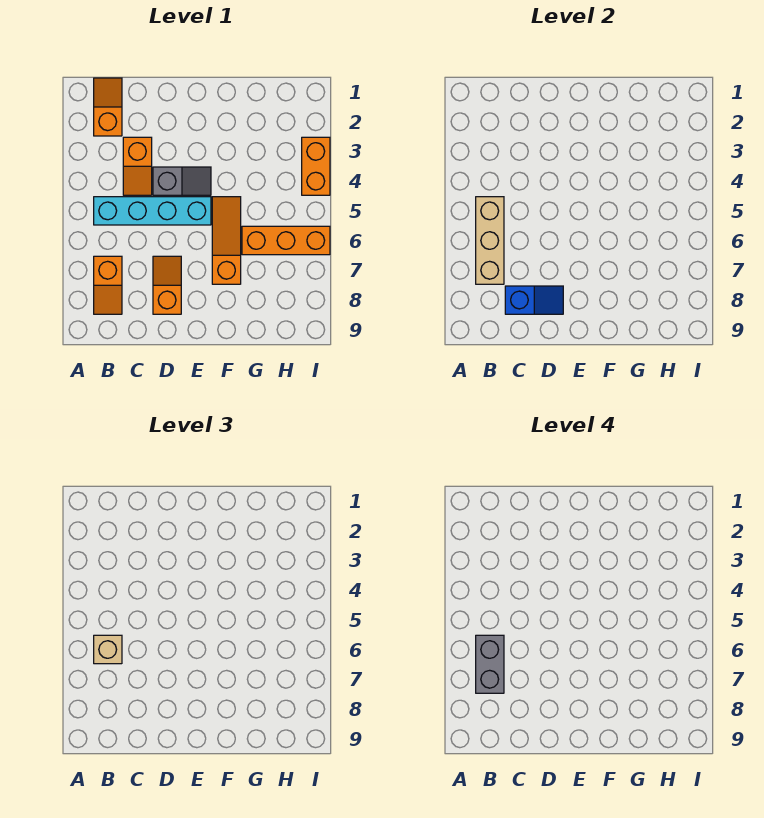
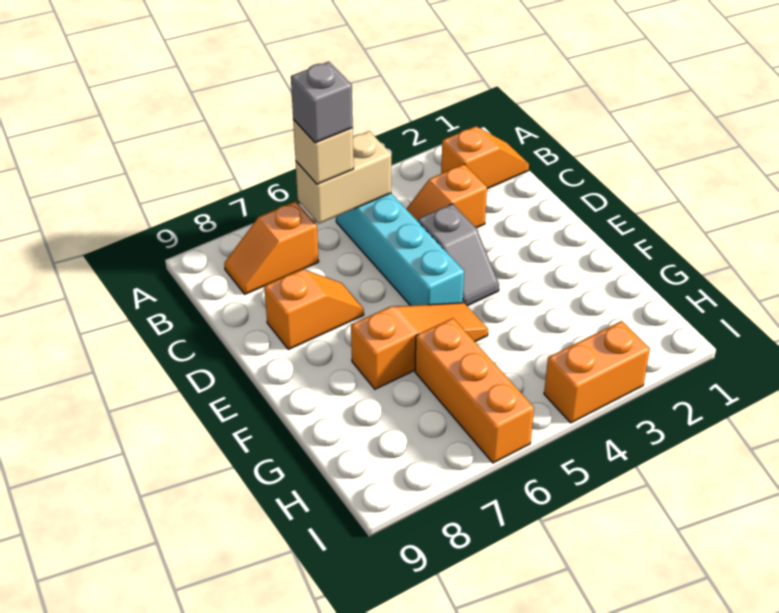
tan 1x3 brick [476,197,504,284] -> tan 1x2 brick [296,131,391,224]
grey 1x2 brick [476,635,504,693] -> grey 1x1 brick [291,61,353,143]
blue 1x2 slope [505,286,563,314] -> none

